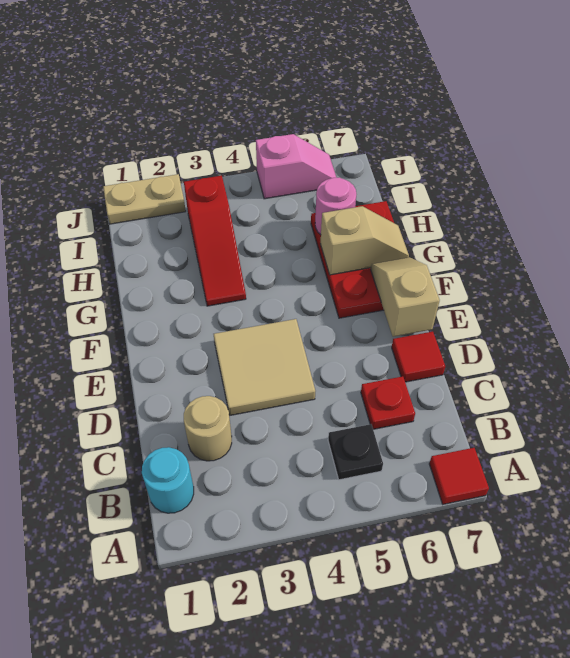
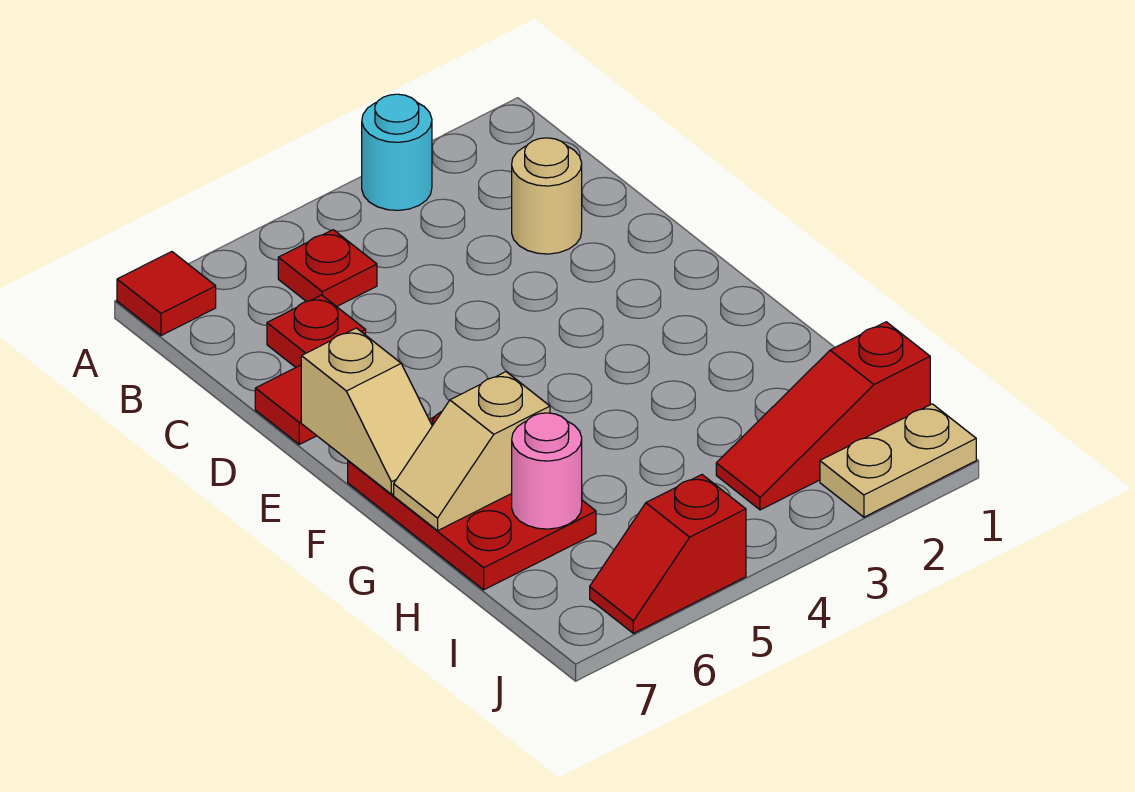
cyan 1x1 round brick [142,447,194,513] -> cyan 1x1 round brick moved to [362,94,432,210]
black 1x1 plate [328,424,383,480] -> red 1x1 plate [278,230,377,307]
tan 2x2 tile [214,319,315,416] -> none
red 1x3 slope [184,176,246,306] -> red 1x3 slope turned to [716,322,930,510]
pink 1x2 slope [256,134,337,199] -> red 1x2 slope [590,475,746,633]

